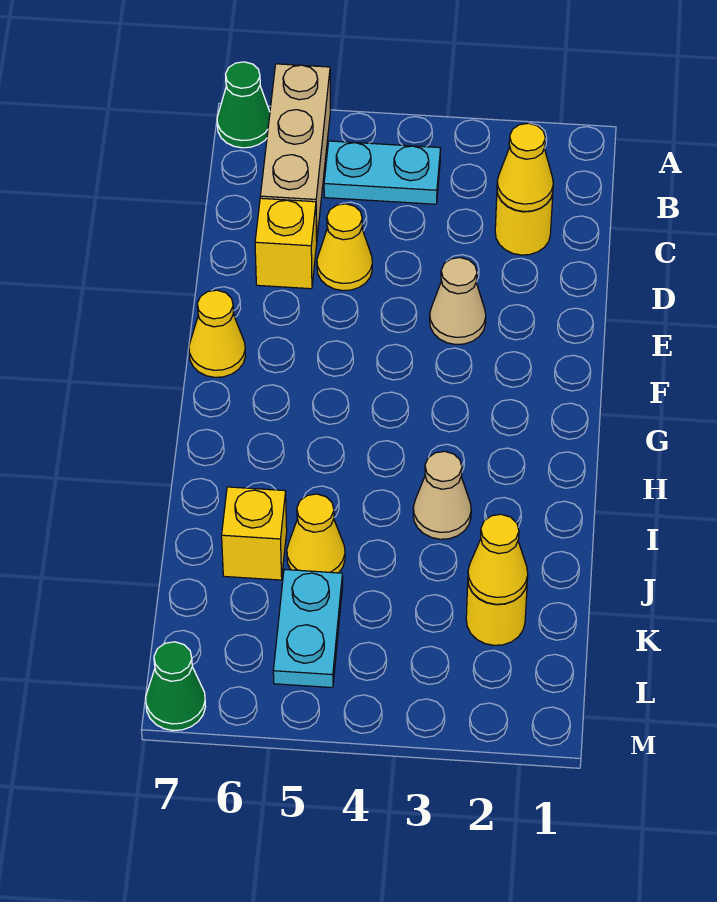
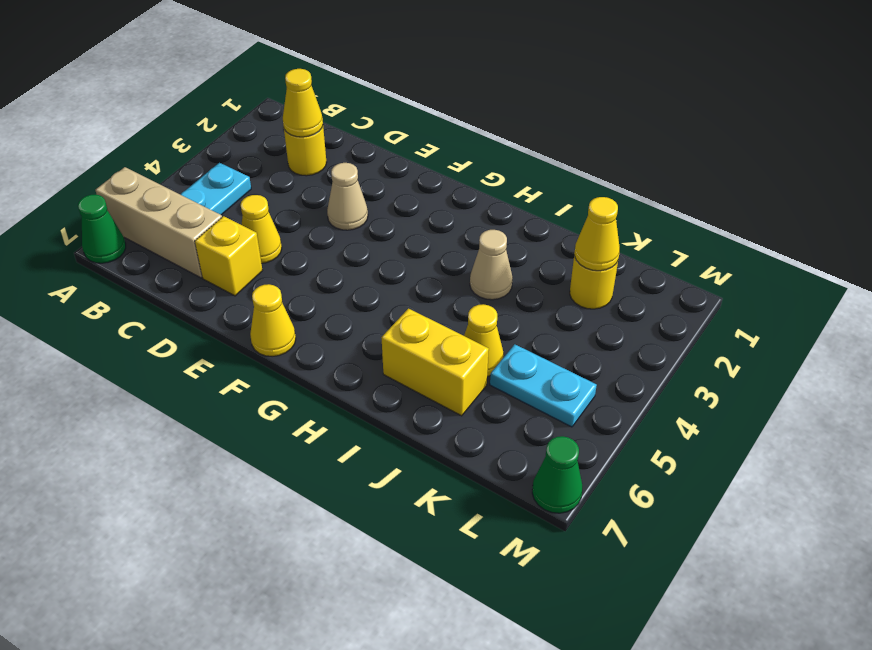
yellow 1x1 brick [222,487,287,580] -> yellow 1x2 brick [381,309,489,416]

